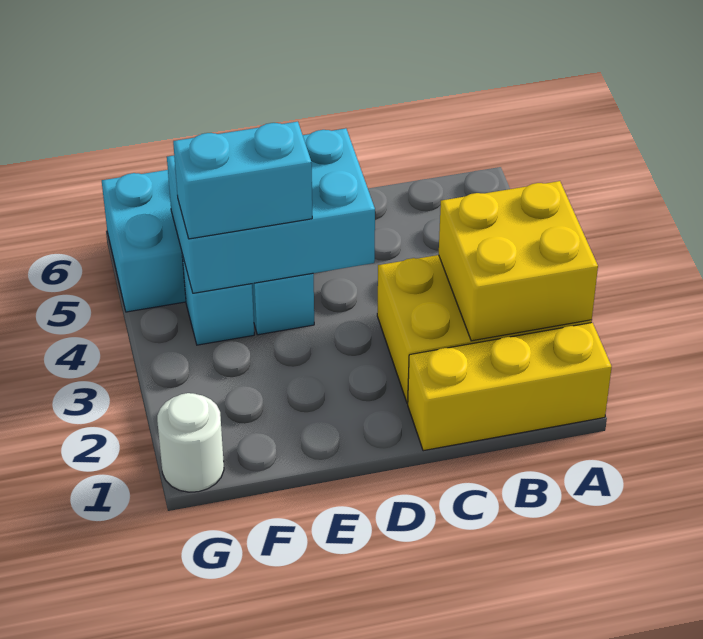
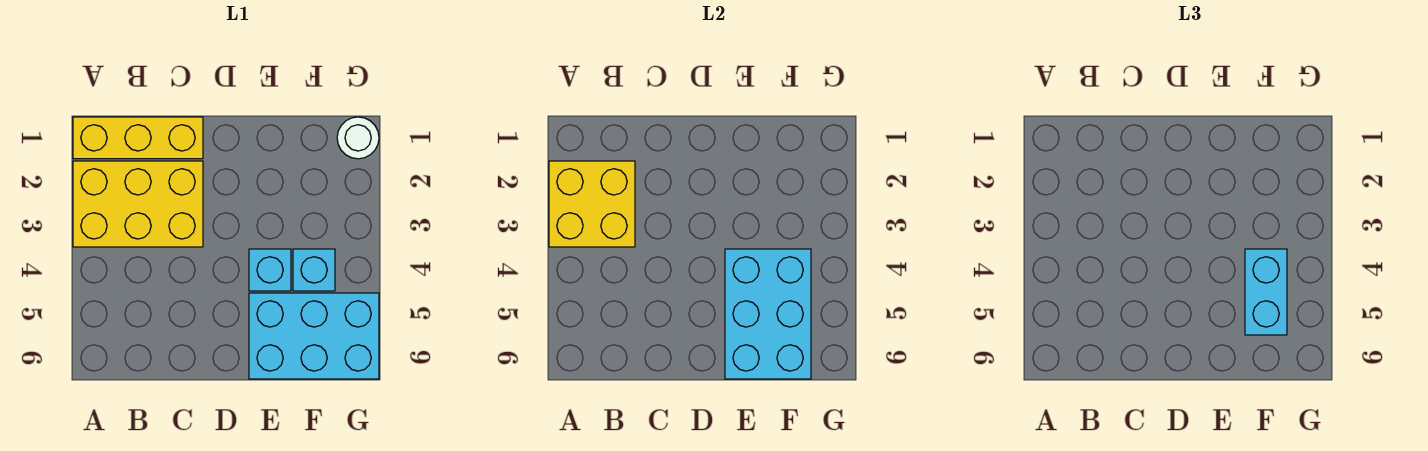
cyan 2x3 brick [167,128,375,293] -> cyan 2x3 brick turned to [725,249,811,379]
cyan 1x2 brick [173,122,312,239] -> cyan 1x2 brick turned to [1245,249,1287,335]

